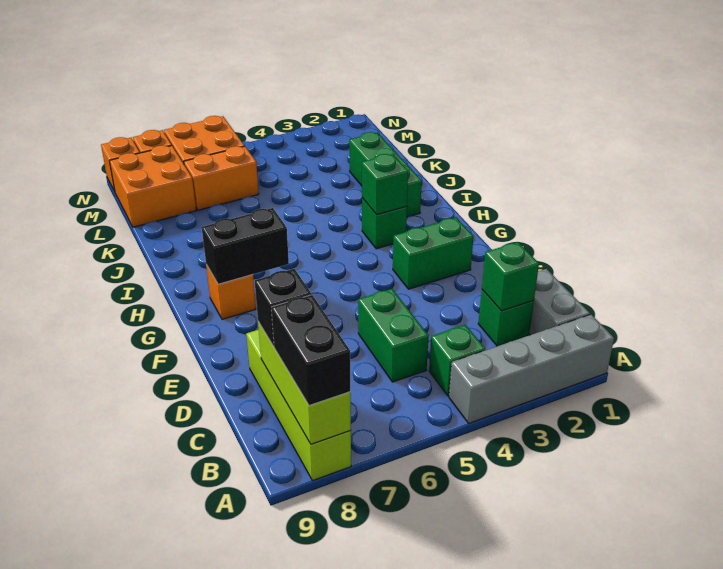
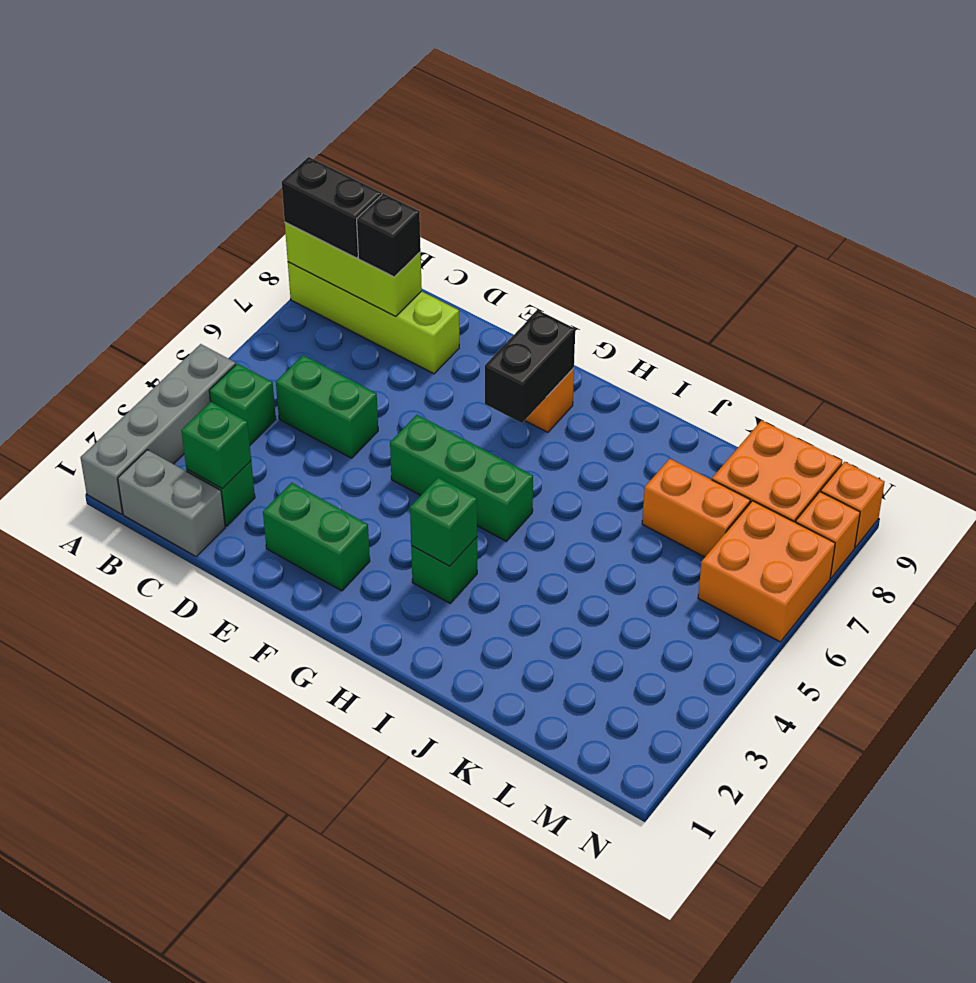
green 1x2 brick [393,218,474,289] -> green 1x2 brick turned to [263,483,370,591]
green 1x3 brick [349,132,422,217] -> green 1x3 brick moved to [390,415,533,541]
orange 1x2 brick [184,146,259,210] -> orange 1x2 brick turned to [642,459,750,557]

